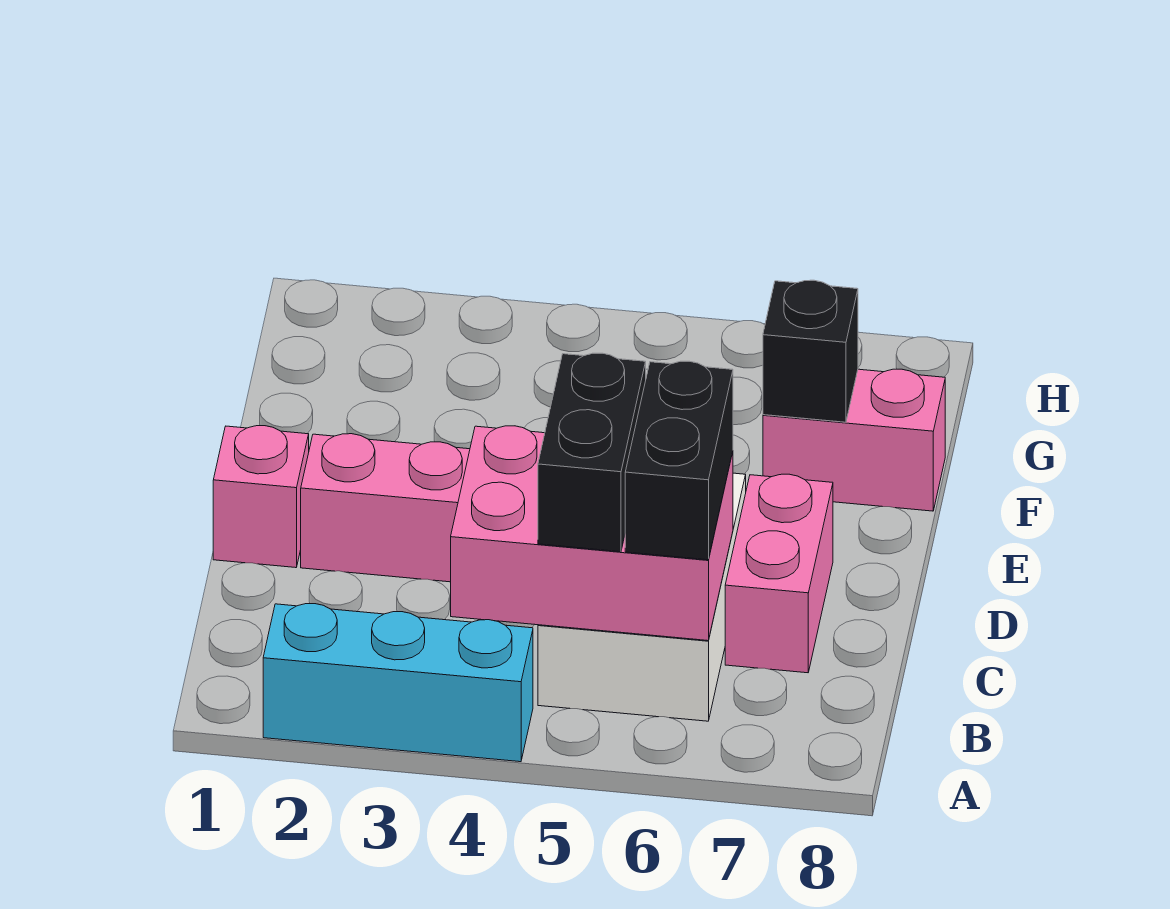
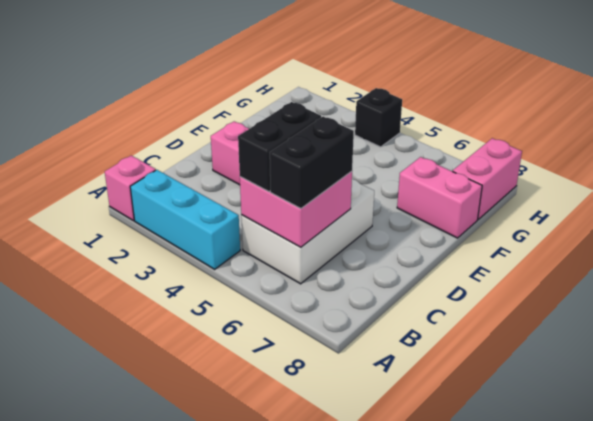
pink 2x3 brick [451,426,733,641] -> pink 2x2 brick [240,171,352,247]
pink 1x2 brick [725,474,833,673] -> pink 1x2 brick moved to [453,138,522,219]
pink 1x1 brick [213,426,309,568] -> pink 1x1 brick moved to [105,156,156,221]
black 1x1 brick [763,280,858,422] -> black 1x1 brick moved to [355,88,402,147]

